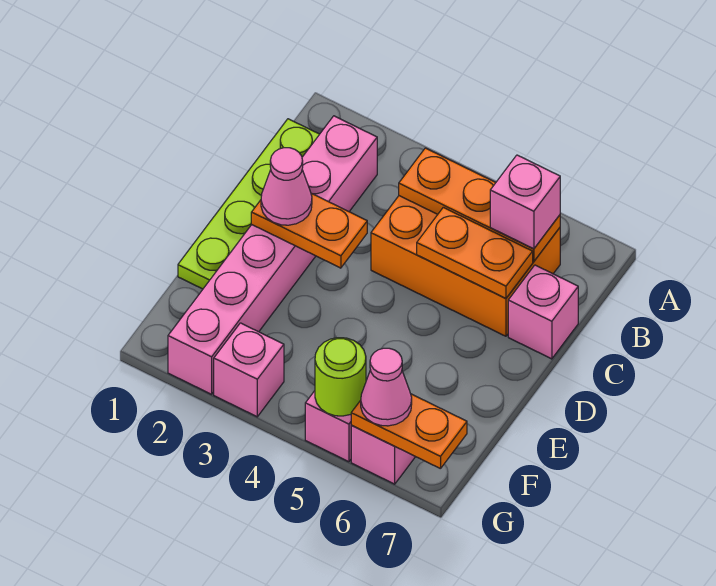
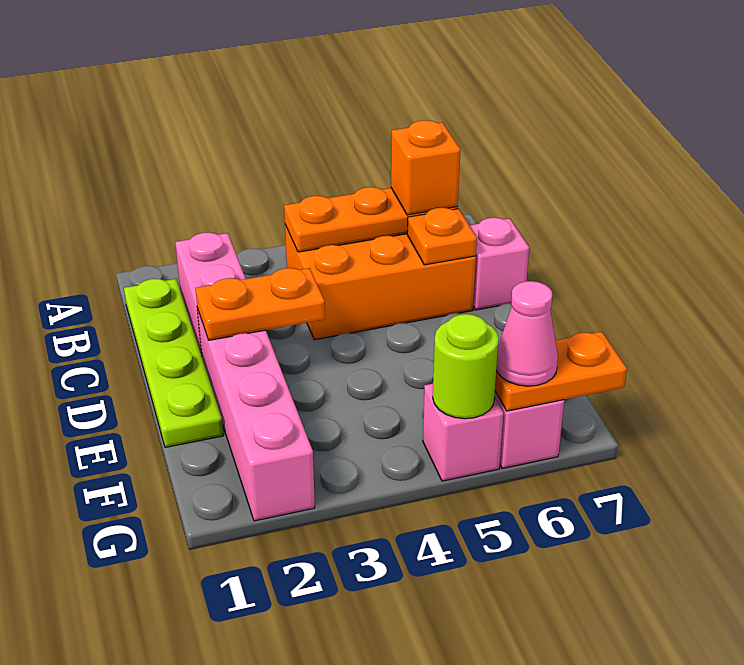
pink 1x1 brick [490,155,560,249] -> orange 1x1 brick [391,120,460,215]
orange 1x2 plate [417,207,533,298] -> orange 1x1 plate [407,208,477,265]
pink 1x1 cone [261,148,312,225] -> none
pink 1x1 brick [214,323,284,417] -> none

